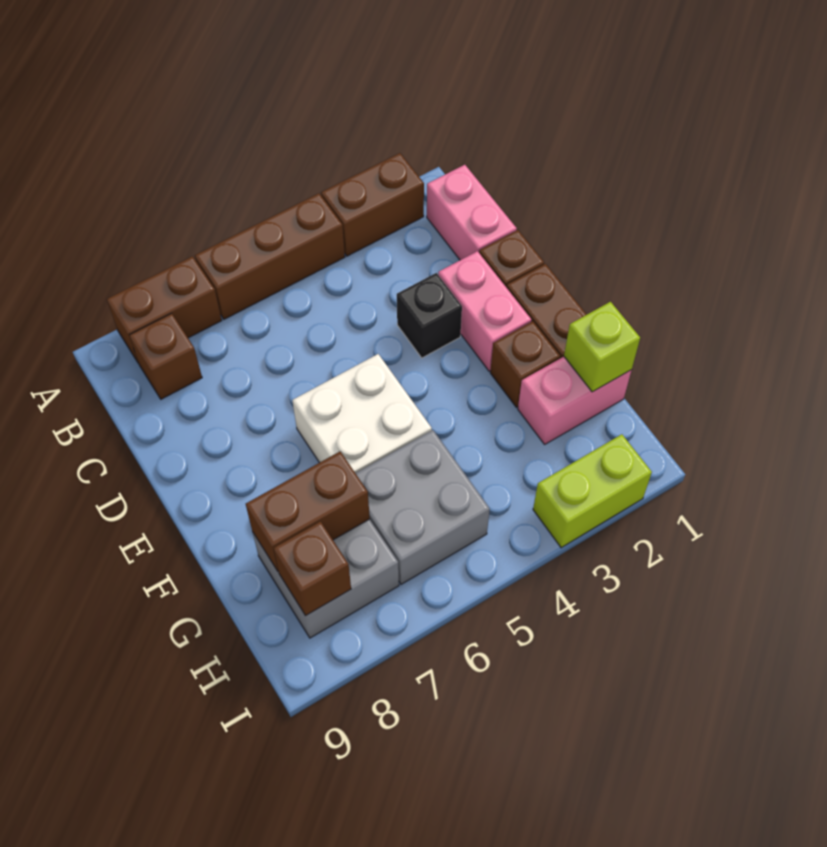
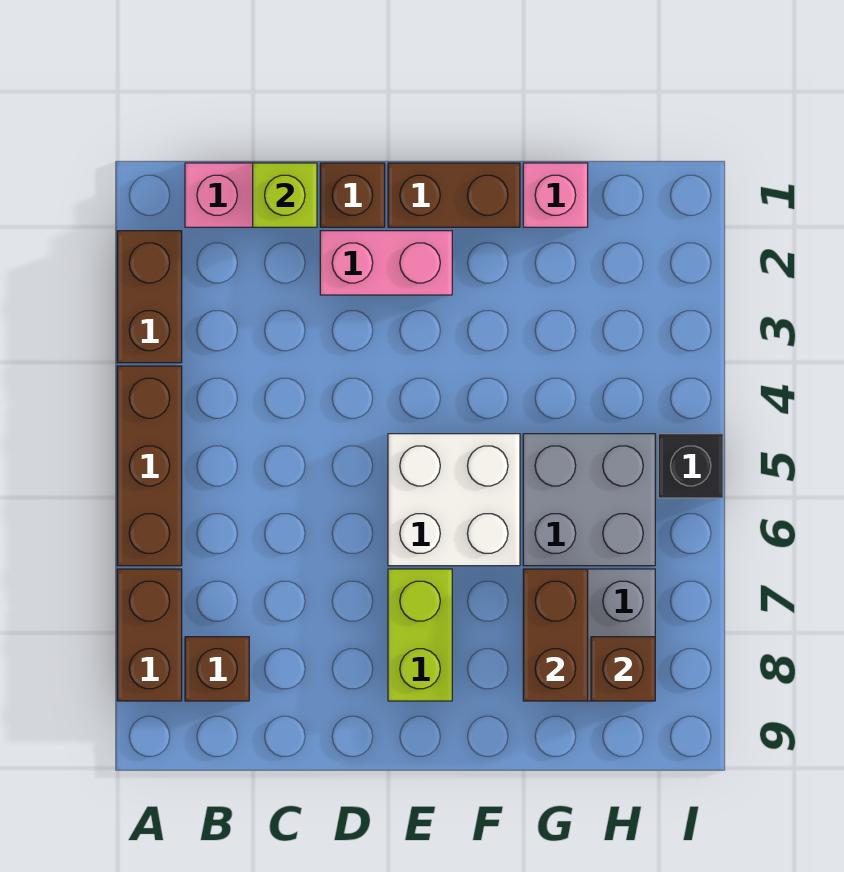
black 1x1 brick [397,273,462,358] -> black 1x1 brick moved to [658,434,723,498]
brown 1x1 brick [490,321,560,407] -> none
pink 1x2 brick [518,357,631,444] -> pink 1x1 brick [523,163,588,227]
lime 1x1 brick [564,302,640,392] -> lime 1x1 brick moved to [253,163,317,227]
lime 1x2 brick [533,434,652,548] -> lime 1x2 brick moved to [388,569,452,701]

